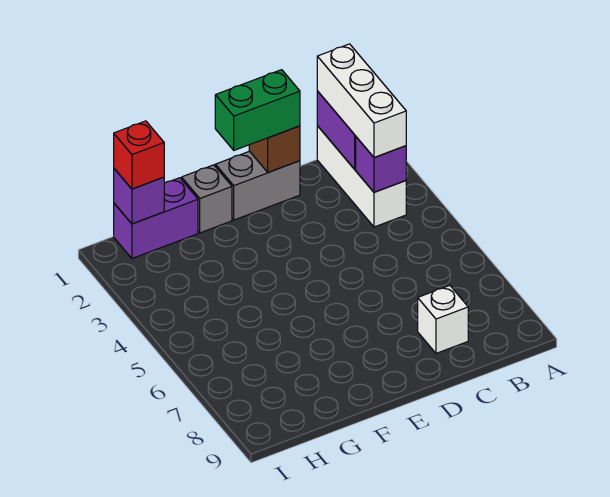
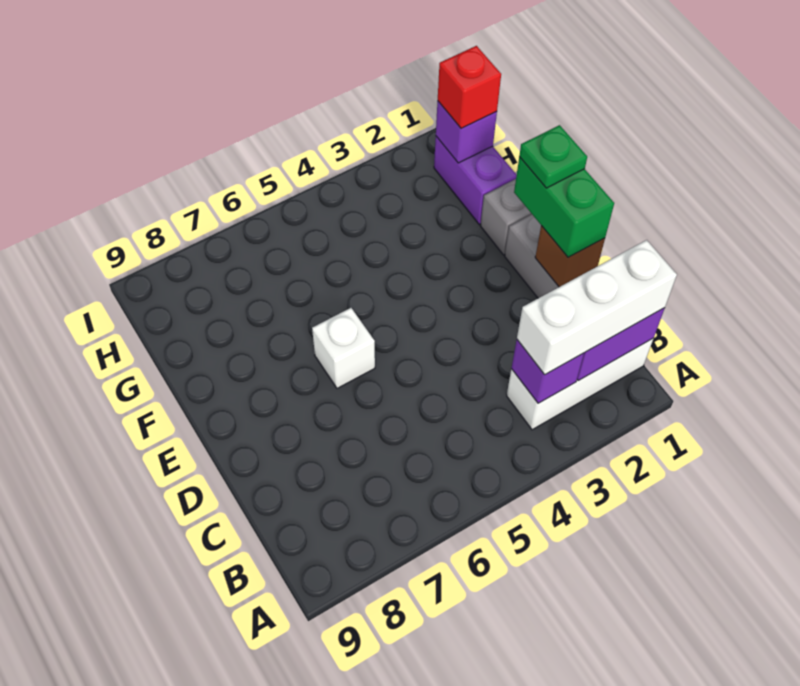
white 1x1 brick [418,286,468,353] -> white 1x1 brick moved to [312,308,375,388]
none -> green 1x1 plate [519,125,587,188]

